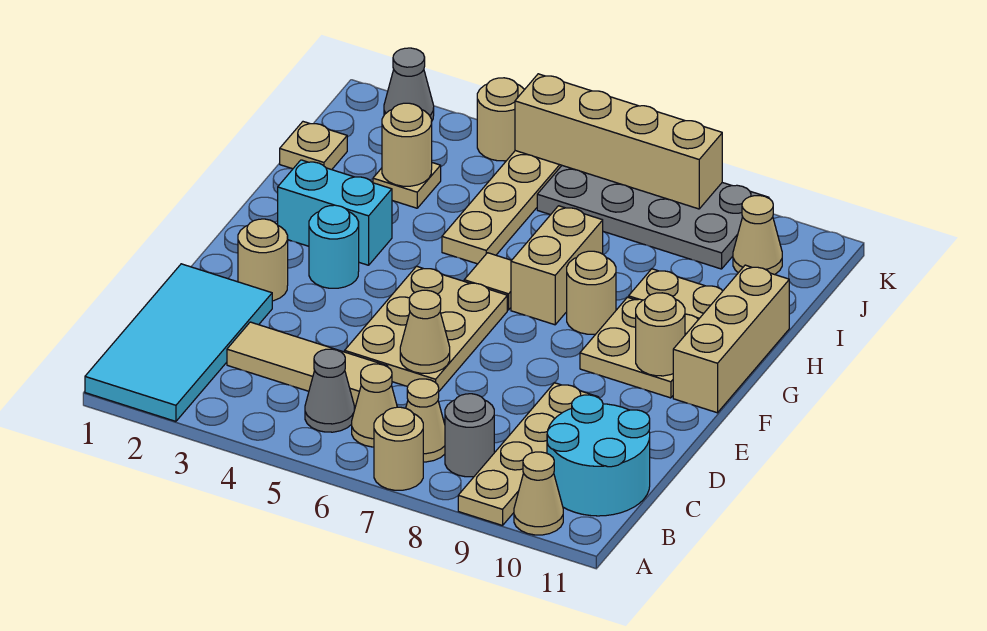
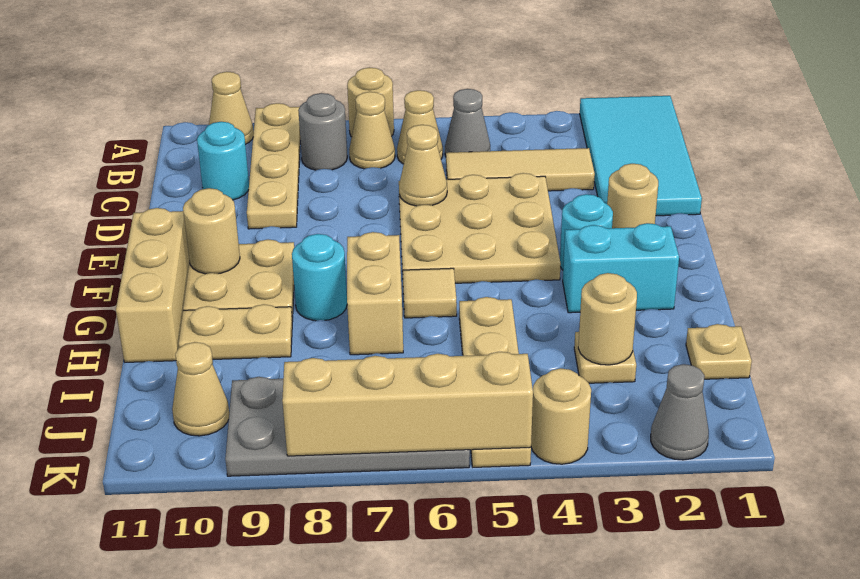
cyan 2x2 round brick [547,395,650,516] -> cyan 1x1 round brick [197,122,249,200]
tan 2x3 plate [345,266,507,391] -> tan 3x3 plate [399,173,561,283]
tan 1x1 round brick [567,251,616,334] -> cyan 1x1 round brick [292,234,347,321]

